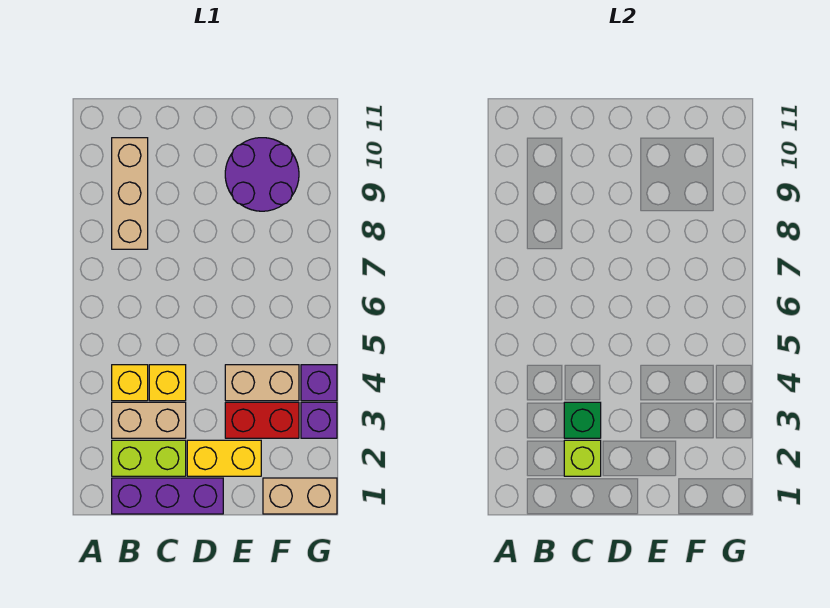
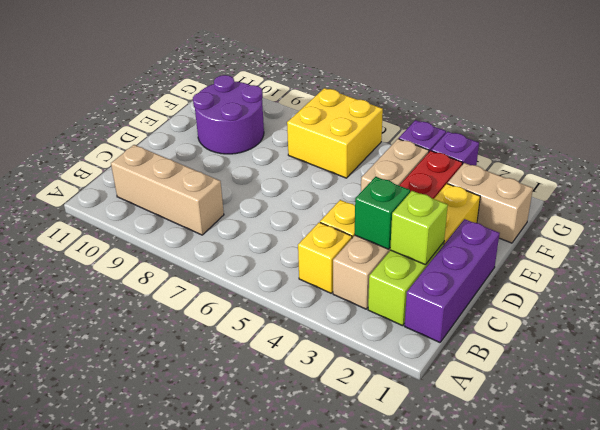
tan 1x2 brick [263,478,337,514] -> tan 1x2 brick turned to [448,163,533,243]
none -> yellow 2x2 brick [287,88,383,178]

